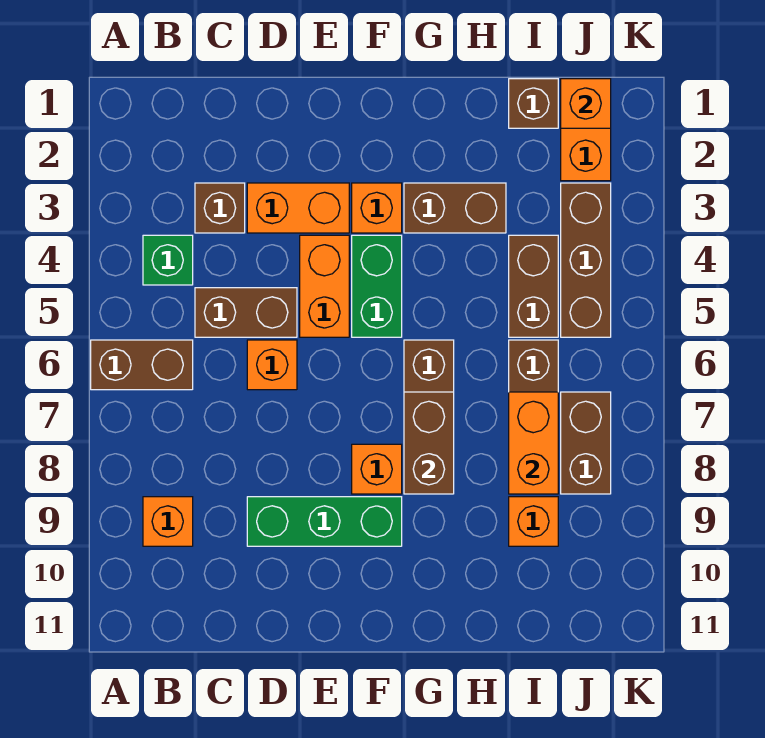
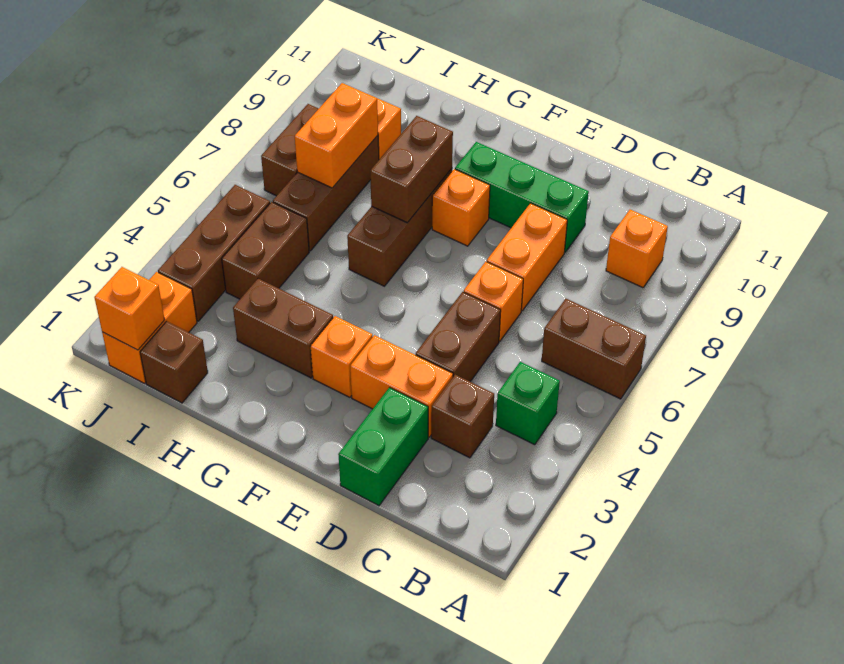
brown 1x2 brick [195,288,297,337] -> brown 1x2 brick turned to [416,292,501,382]
orange 1x2 brick [300,235,349,337] -> orange 1x2 brick moved to [487,203,567,311]
green 1x2 brick [352,235,402,337] -> green 1x2 brick moved to [338,387,428,506]

